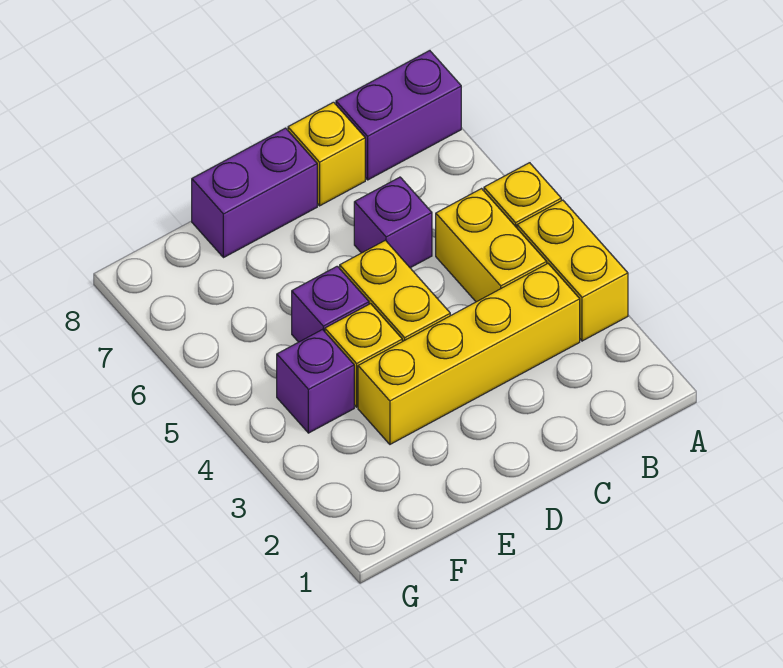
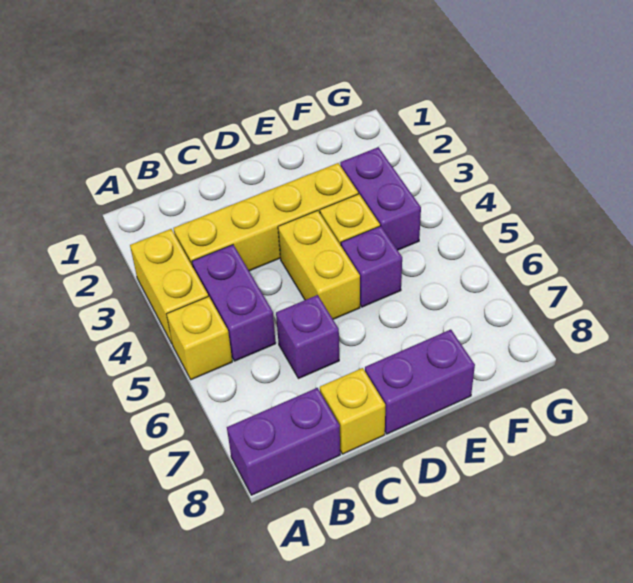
yellow 1x2 brick [436,189,547,302] -> purple 1x2 brick [192,245,276,361]
purple 1x1 brick [277,330,354,433] -> purple 1x2 brick [340,147,421,250]

